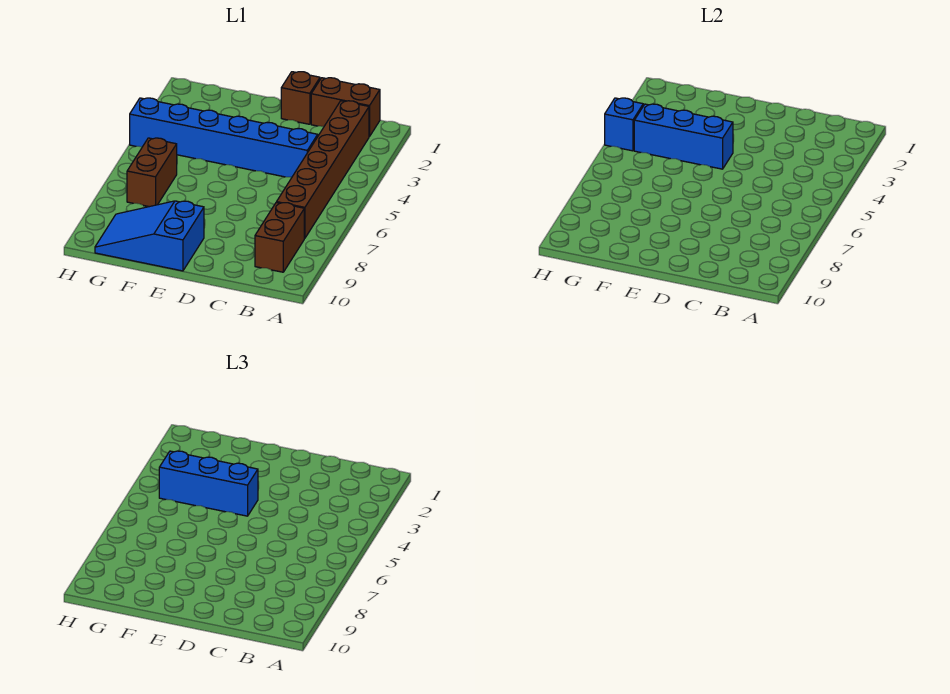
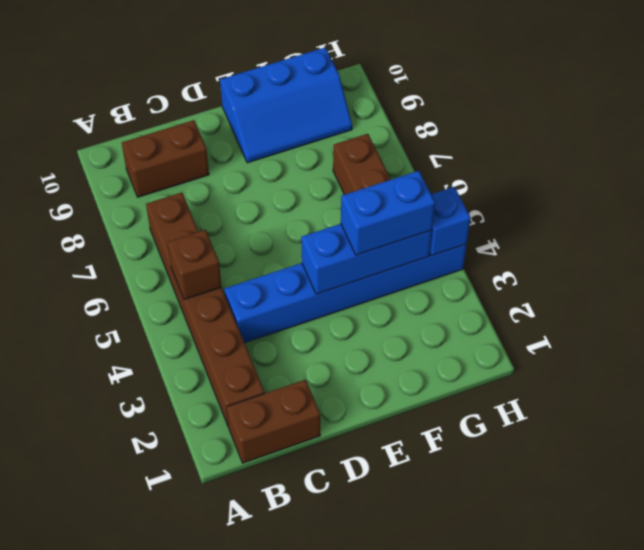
brown 1x2 brick [255,202,304,272] -> brown 1x2 brick turned to [122,120,209,197]
brown 1x1 brick [281,72,320,124] -> brown 1x1 brick moved to [168,230,221,299]
blue 1x3 brick [159,451,258,516] -> blue 1x2 brick [341,171,435,255]
blue 2x3 slope [95,201,204,271] -> blue 2x3 slope turned to [220,47,352,163]

